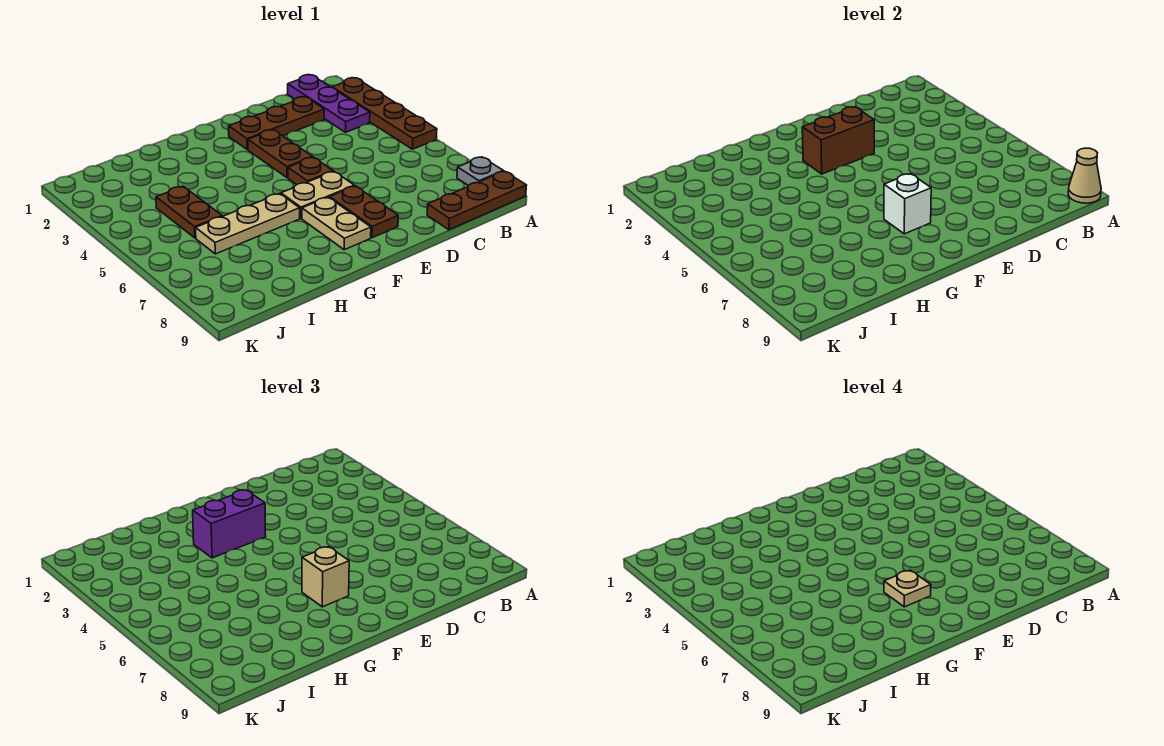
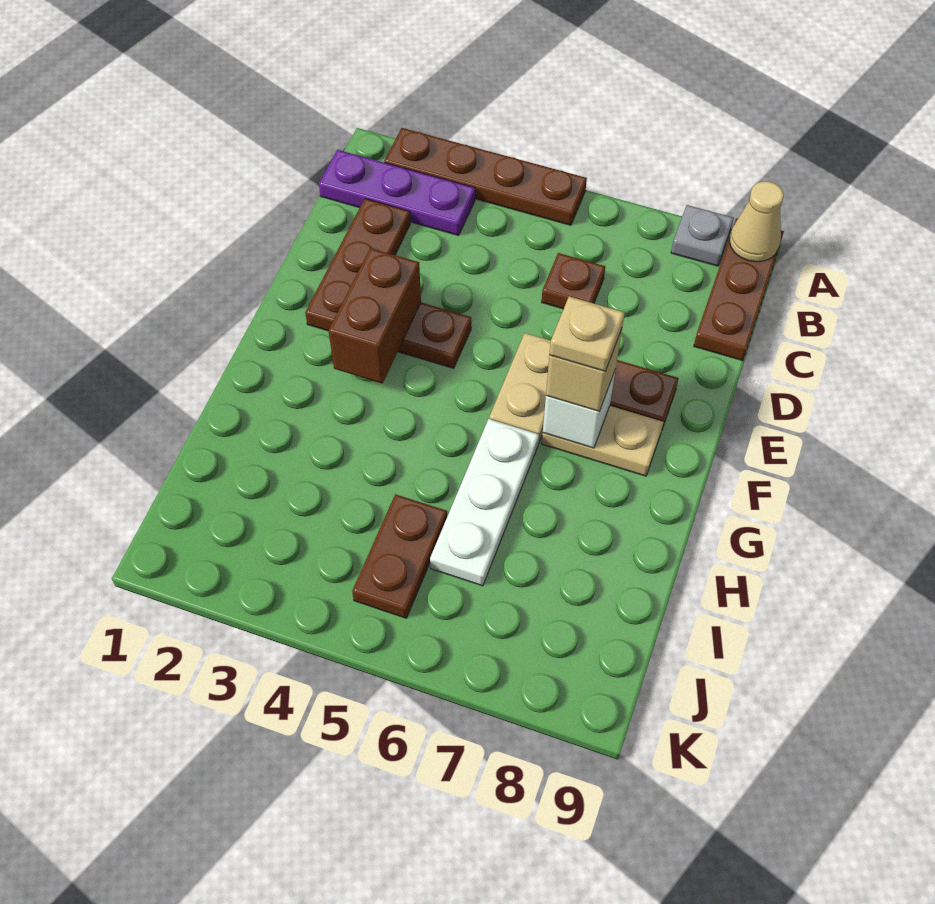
brown 1x1 plate [288,157,333,185] -> brown 1x1 plate moved to [542,253,605,309]
purple 1x2 brick [193,490,266,558] -> none
tan 1x3 plate [196,194,300,254] -> white 1x3 plate [430,419,539,586]
brown 1x2 plate [156,186,222,238] -> brown 1x2 plate turned to [352,494,447,618]

